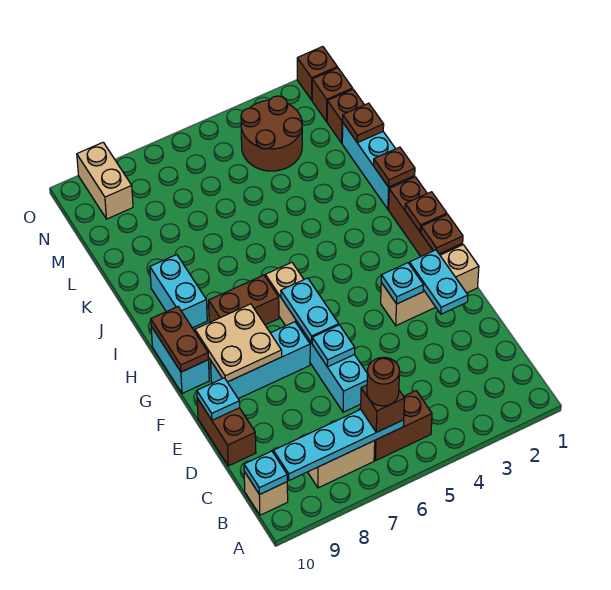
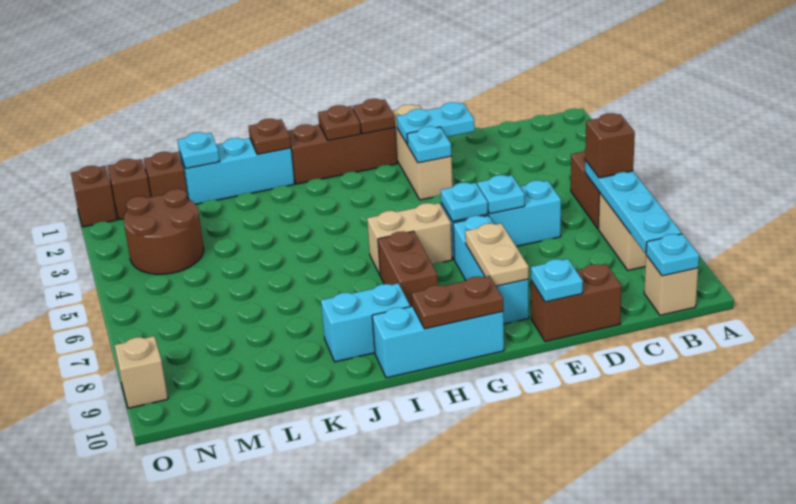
brown 1x1 round brick [367,357,400,406] -> none
cyan 1x2 plate [281,278,339,343] -> cyan 1x1 plate [441,182,488,221]
tan 2x2 plate [195,304,282,382] -> tan 1x2 plate [465,223,529,286]
cyan 1x2 brick [151,327,209,393] -> cyan 1x3 brick [372,306,504,378]
brown 1x1 plate [343,103,384,143] -> cyan 1x1 plate [178,132,220,169]
tan 1x2 brick [77,142,133,219] -> tan 1x1 brick [115,336,168,408]

